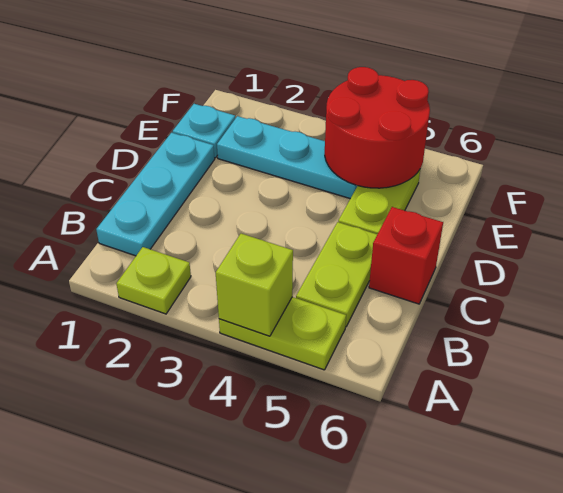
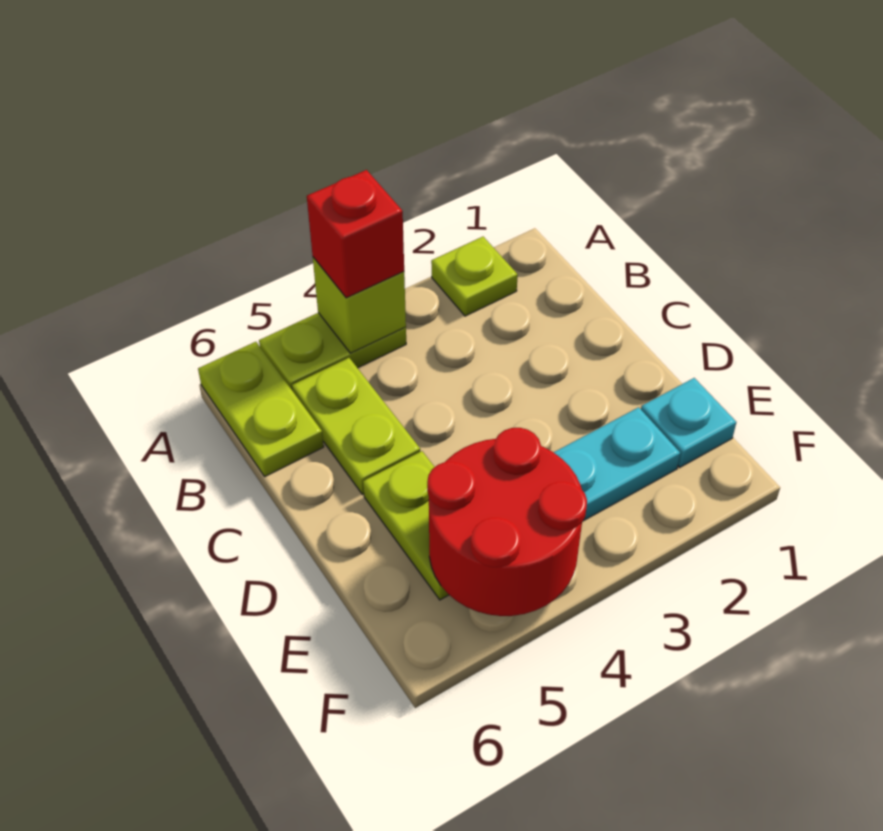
none -> lime 1x2 plate [198,342,324,476]
cyan 1x3 plate [96,133,215,256] -> none
red 1x1 brick [369,207,443,304] -> red 1x1 brick moved to [307,170,404,298]

